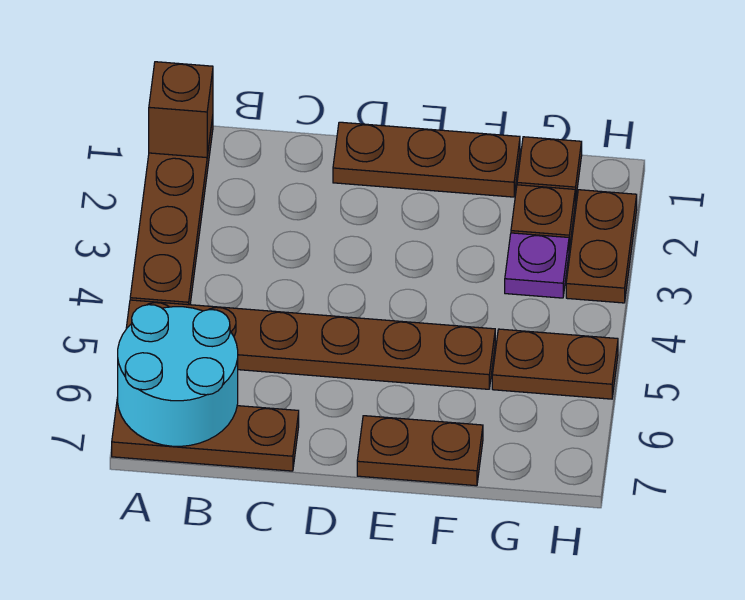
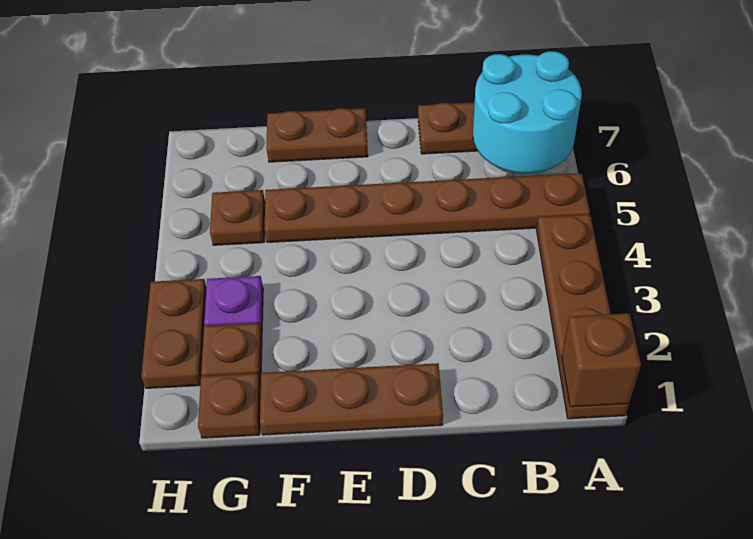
brown 1x2 plate [492,329,618,399] -> brown 1x1 plate [210,190,265,245]

